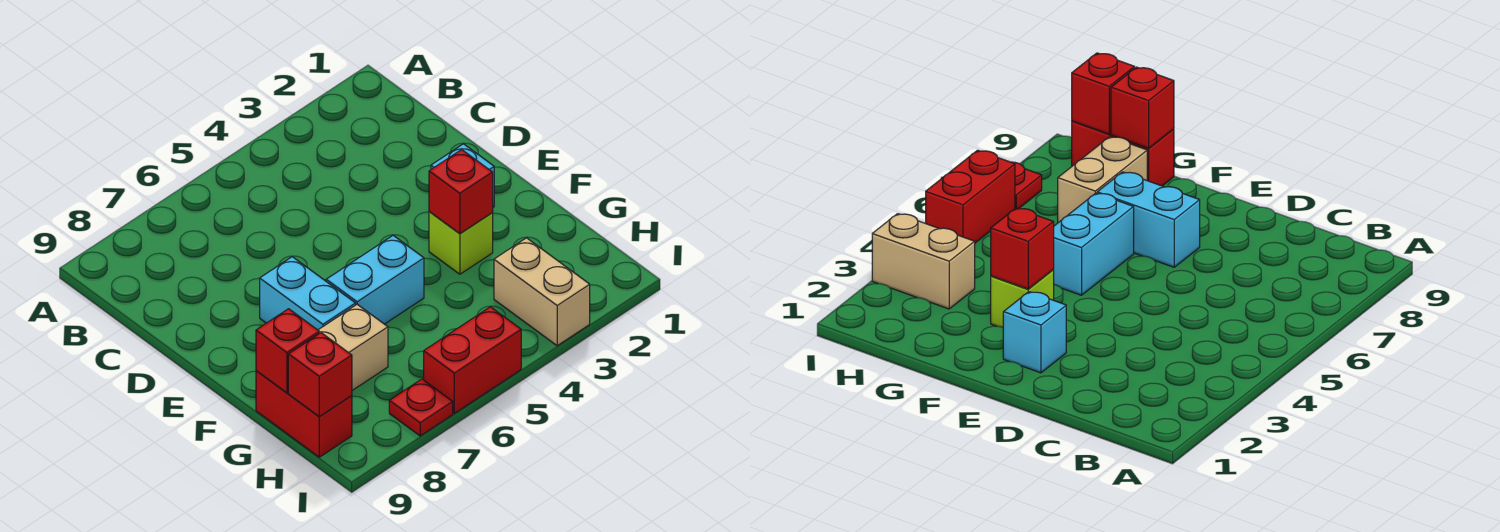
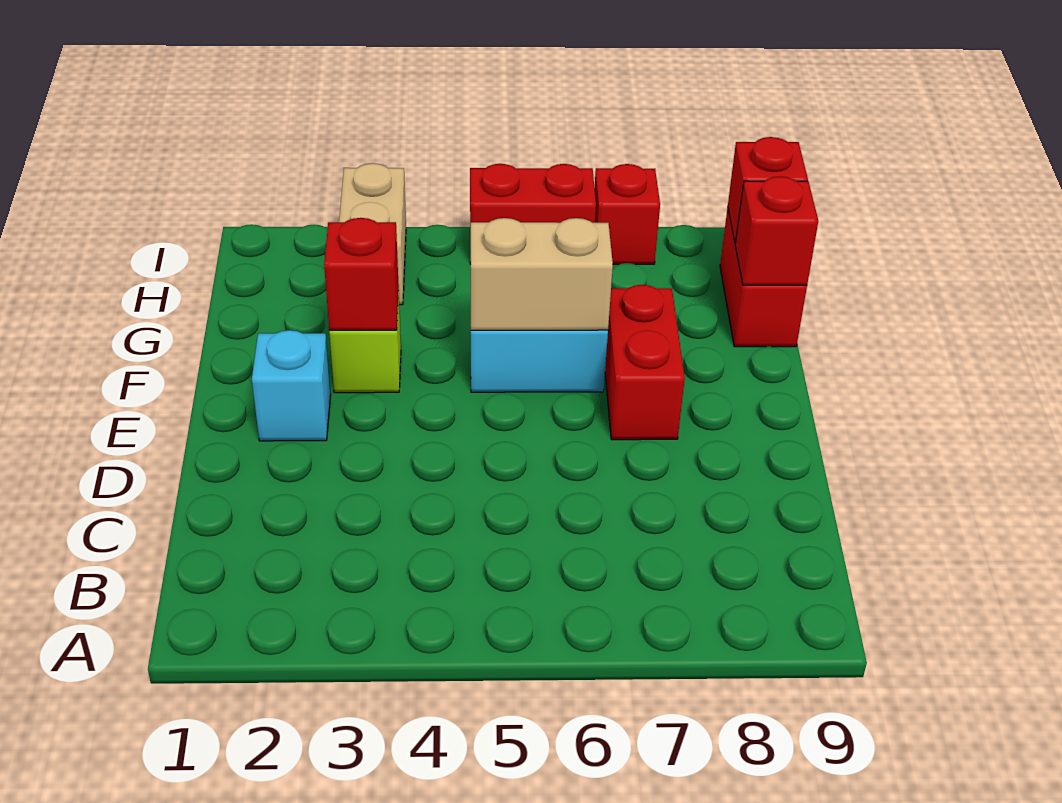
cyan 1x2 brick [260,257,356,330] -> red 1x2 brick [605,285,685,440]
tan 1x2 brick [318,304,388,390] -> tan 1x2 brick moved to [471,218,613,330]
red 1x1 plate [389,379,453,436] -> red 1x1 brick [594,164,660,264]

